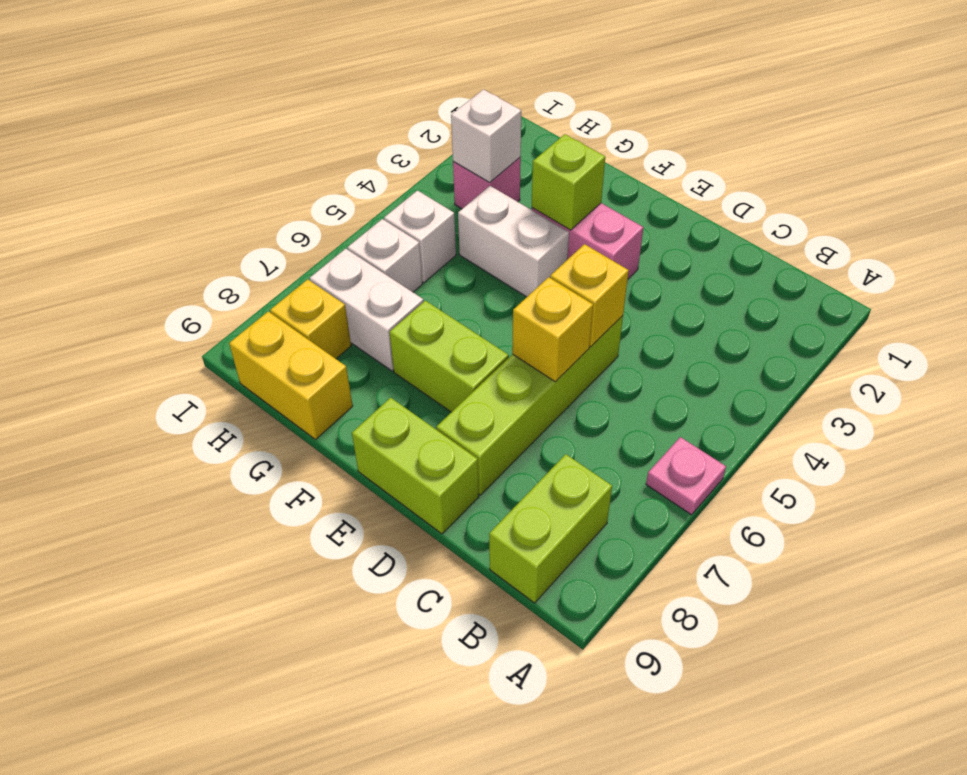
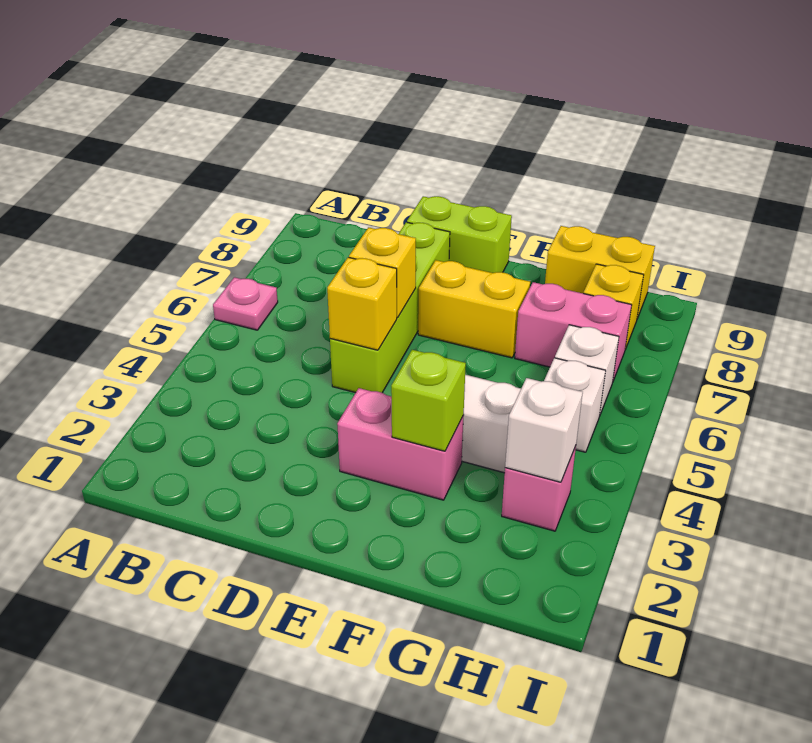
lime 1x2 brick [489,454,612,603] -> none
lime 1x2 brick [389,301,509,412] -> yellow 1x2 brick [418,260,530,358]
white 1x2 brick [310,249,423,371] -> pink 1x2 brick [515,282,632,381]

